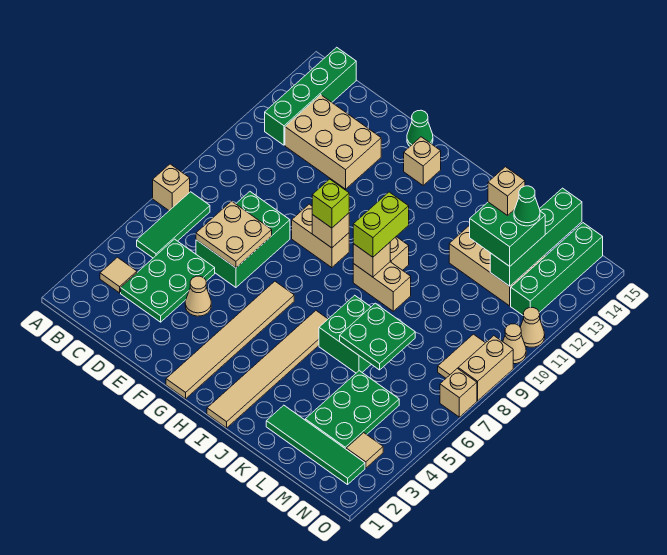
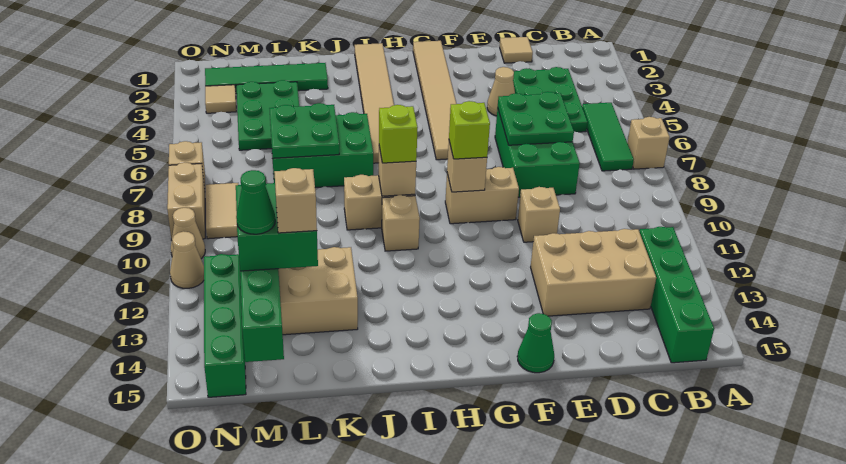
tan 1x1 tile [100,257,137,293] -> tan 1x1 tile moved to [500,37,533,63]
tan 2x2 plate [196,201,272,268] -> green 2x2 plate [498,92,574,145]
tan 1x1 brick [404,137,441,185] -> tan 1x1 brick moved to [518,187,560,242]
lime 1x2 brick [353,192,409,257] -> lime 1x1 brick [379,105,418,163]
green 2x2 brick [319,295,371,373] -> green 2x3 brick [270,112,373,187]

